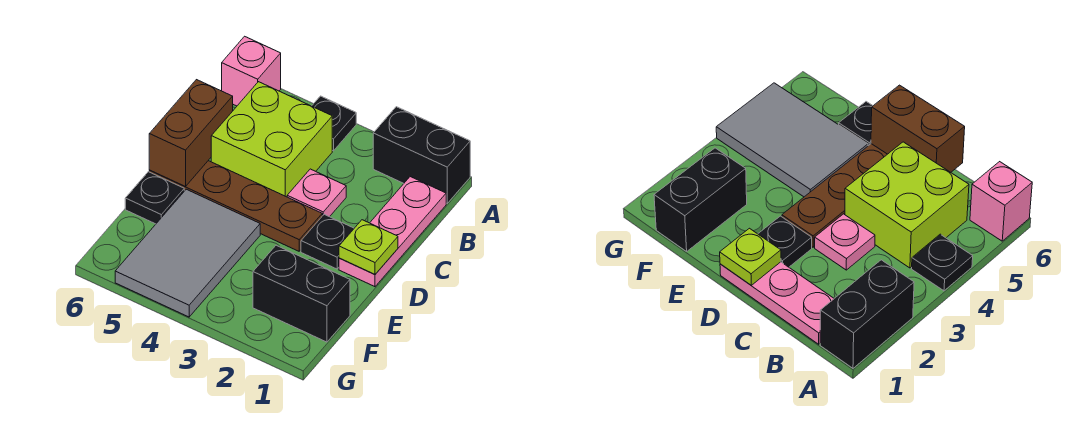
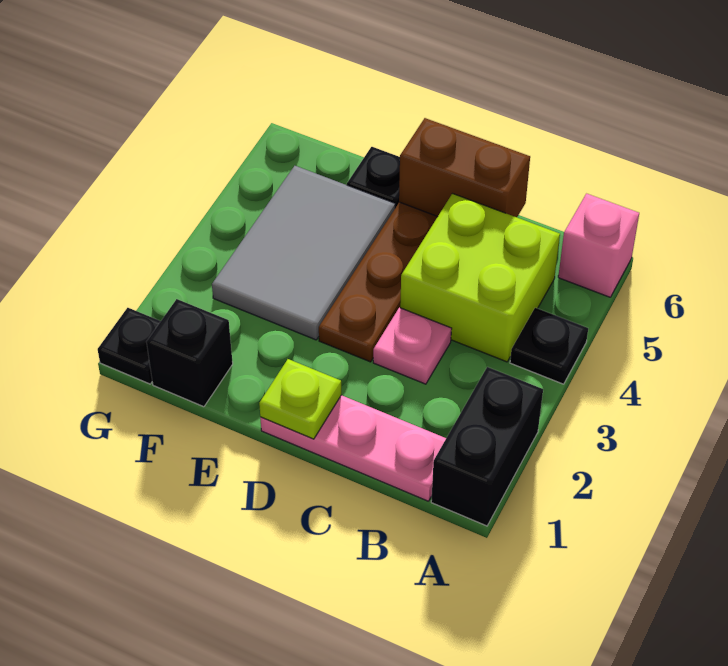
black 1x1 plate [301,214,354,269] -> black 1x1 plate moved to [98,308,161,384]
grey 2x3 tile [115,189,260,317] -> grey 2x3 tile turned to [212,166,395,340]
black 1x2 brick [253,245,350,342] -> black 1x1 brick [146,299,233,407]

